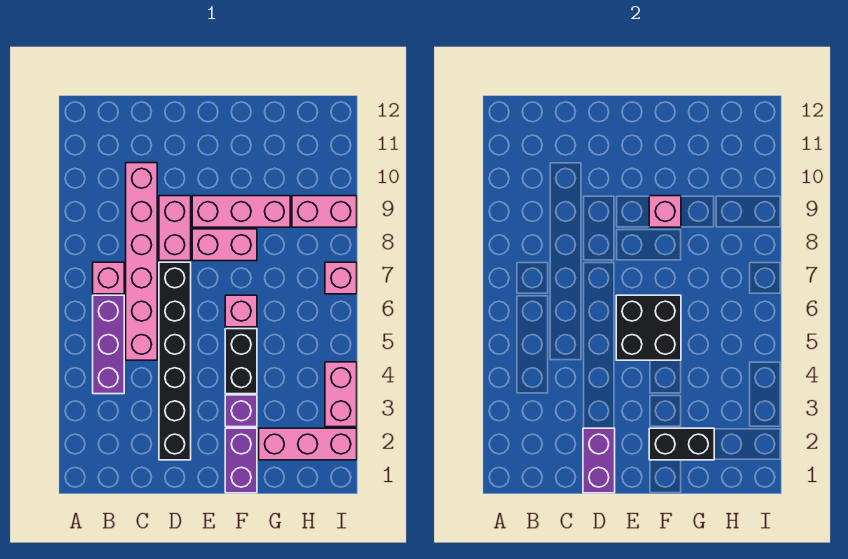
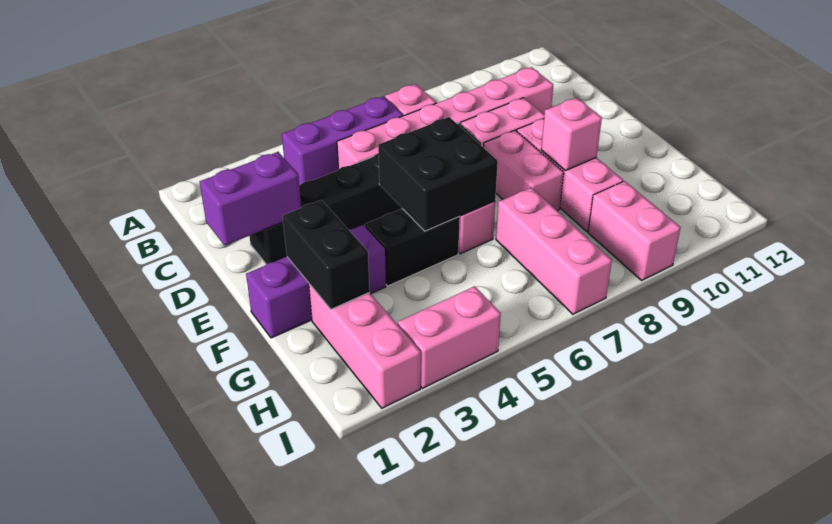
pink 1x1 brick [325,262,357,294] -> pink 1x3 brick [496,188,612,314]

